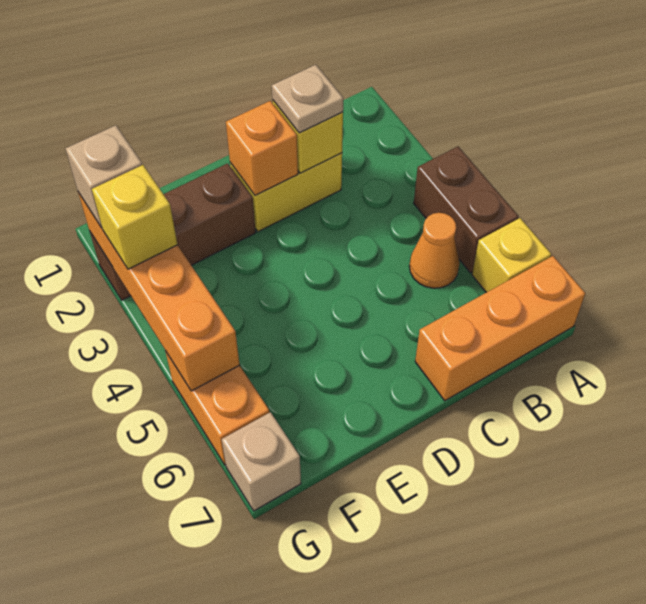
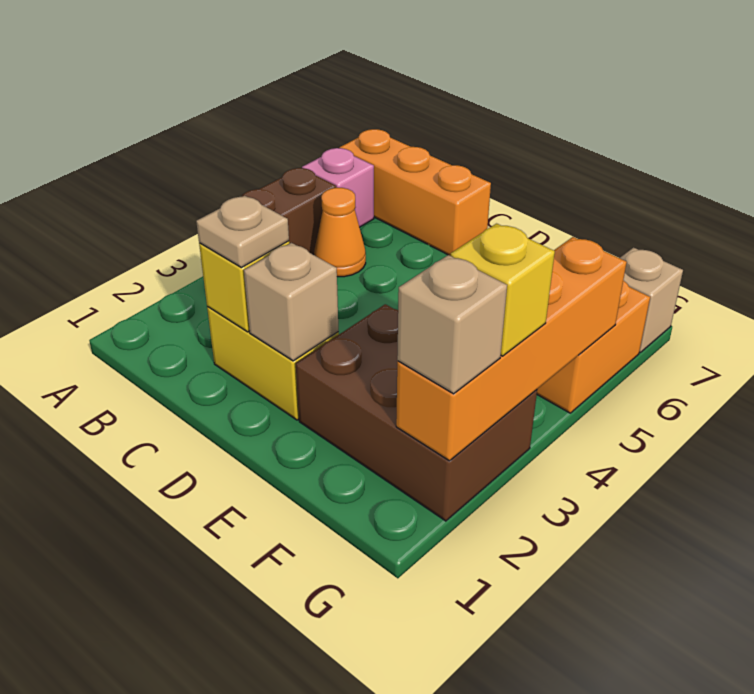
yellow 1x1 brick [472,218,551,293] -> pink 1x1 brick [302,148,374,227]
orange 1x1 brick [226,101,298,196] -> tan 1x1 brick [244,243,339,361]
brown 1x3 brick [90,163,256,300] -> brown 2x3 brick [296,304,537,521]

